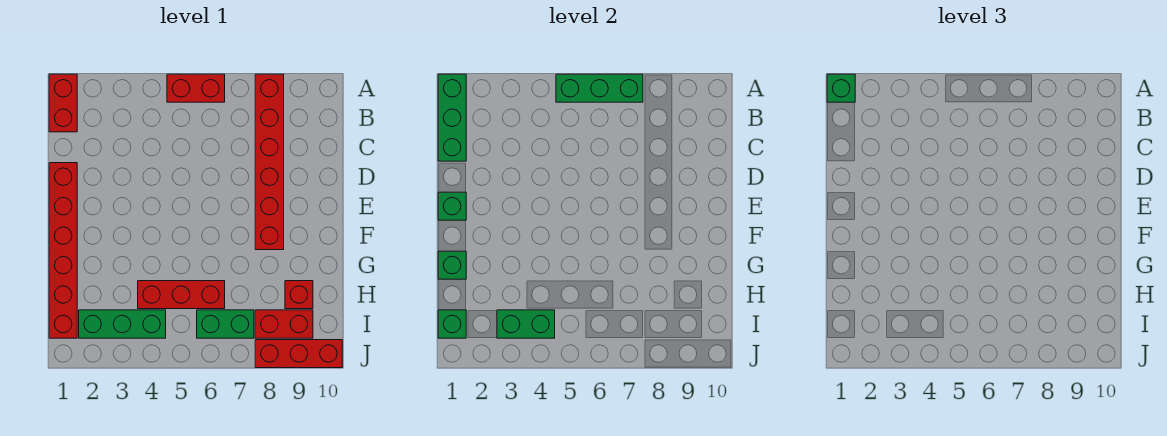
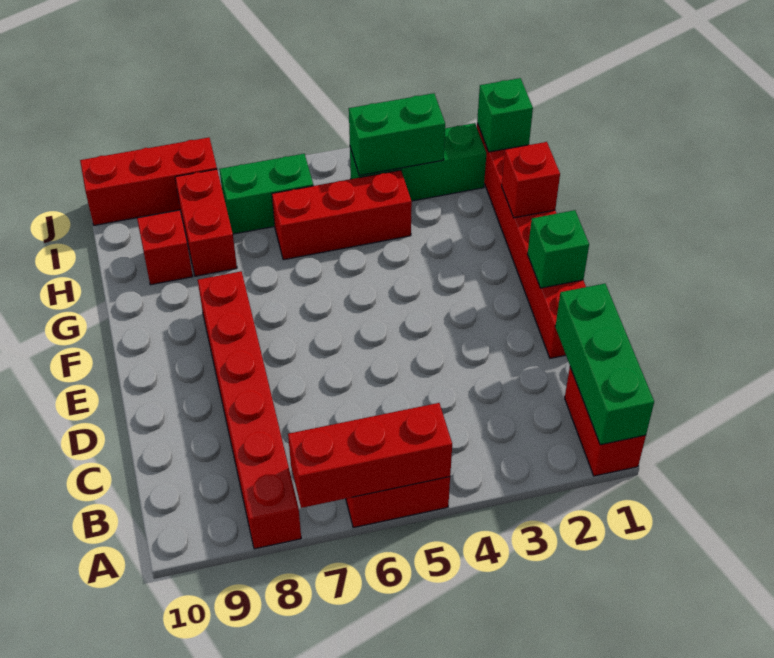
green 1x1 brick [827,74,855,102] -> none
green 1x3 brick [556,74,643,102] -> red 1x3 brick [288,403,452,508]
green 1x1 brick [438,251,466,279] -> red 1x1 brick [502,142,560,218]
red 1x2 brick [255,310,313,338] -> red 1x2 brick turned to [175,169,237,276]

